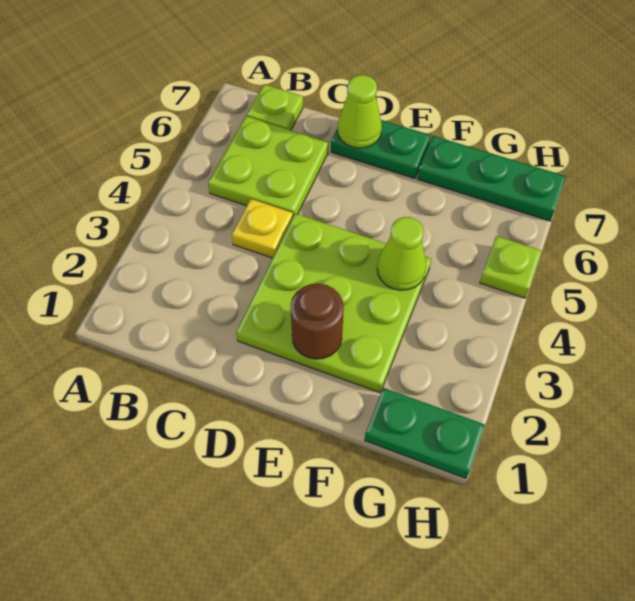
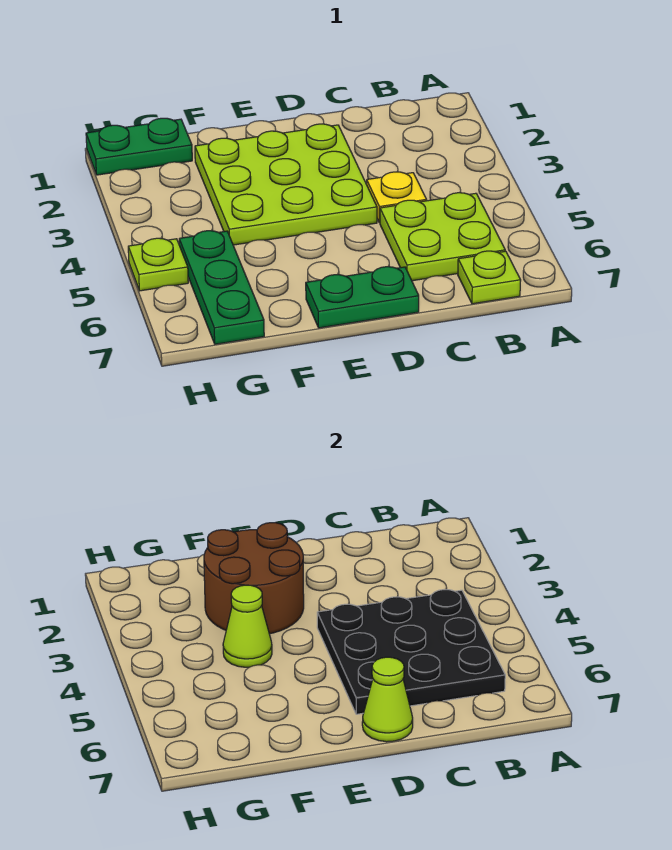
none -> black 3x3 plate [317,590,505,714]
brown 1x1 round brick [291,284,344,359] -> brown 2x2 round brick [204,523,304,634]
green 1x3 plate [417,136,566,221] -> green 1x3 plate turned to [179,231,264,344]

